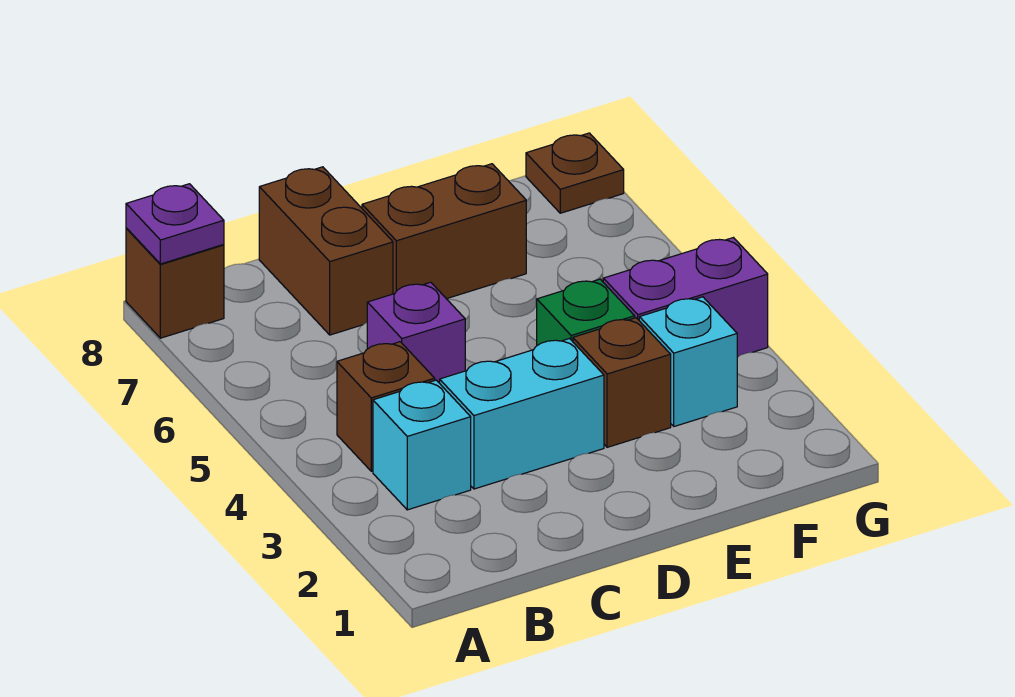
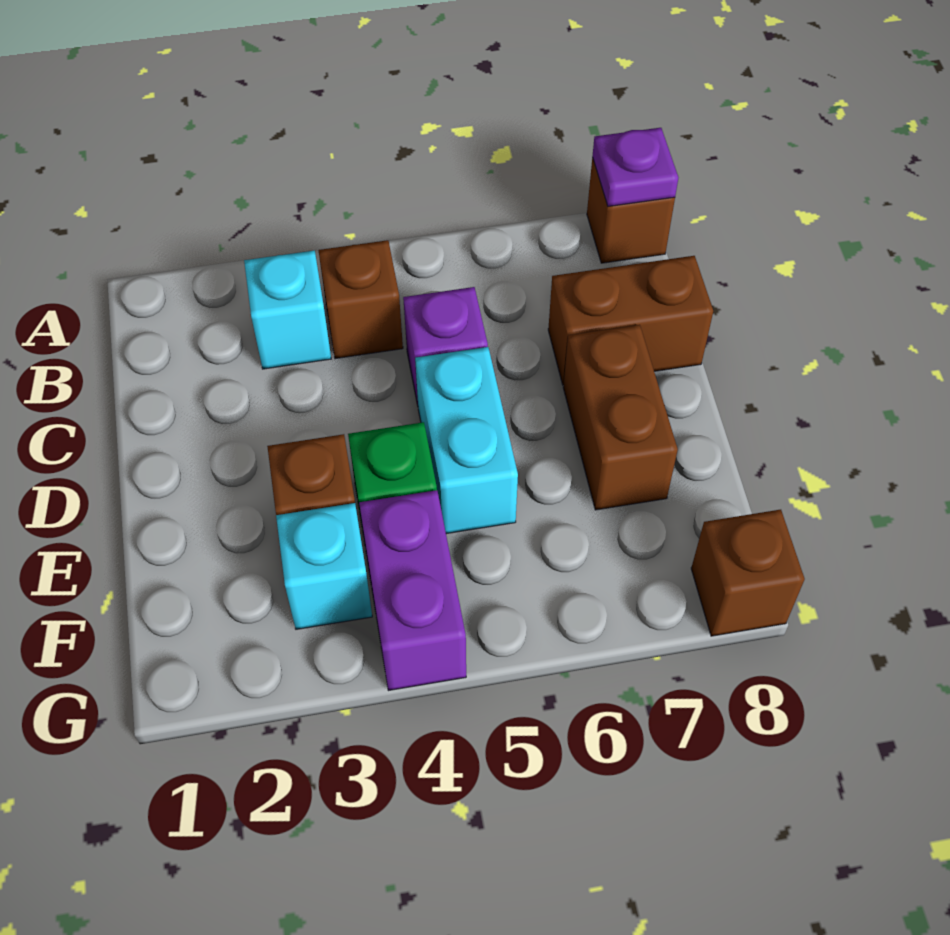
cyan 1x2 brick [440,339,604,489] -> cyan 1x2 brick moved to [415,347,518,534]
brown 1x1 plate [526,133,624,213] -> brown 1x1 brick [691,510,805,636]

